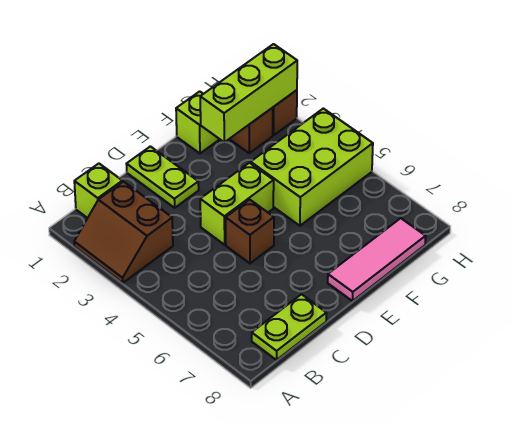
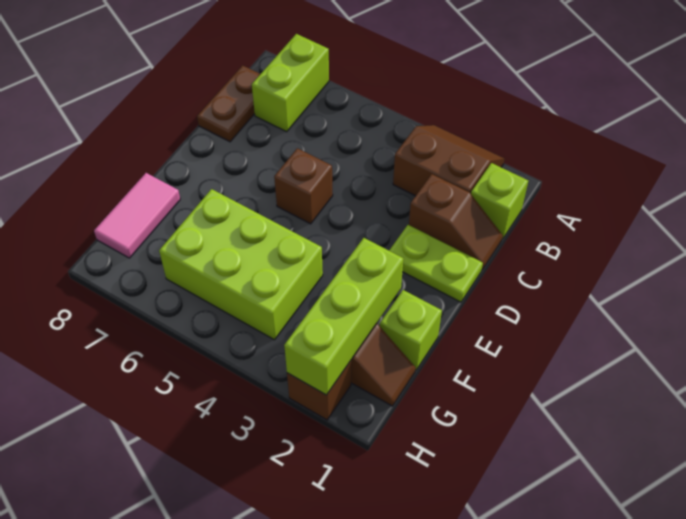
lime 1x2 plate [252,294,326,360] -> brown 1x2 plate [197,65,260,142]
none -> brown 1x2 slope [409,174,503,270]
lime 1x2 brick [200,163,274,245] -> lime 1x2 brick moved to [252,34,329,132]
pink 1x3 tile [328,218,426,301] -> pink 1x2 tile [94,173,180,258]
lime 2x3 brick [251,108,373,226] -> lime 2x3 brick turned to [159,189,323,340]

